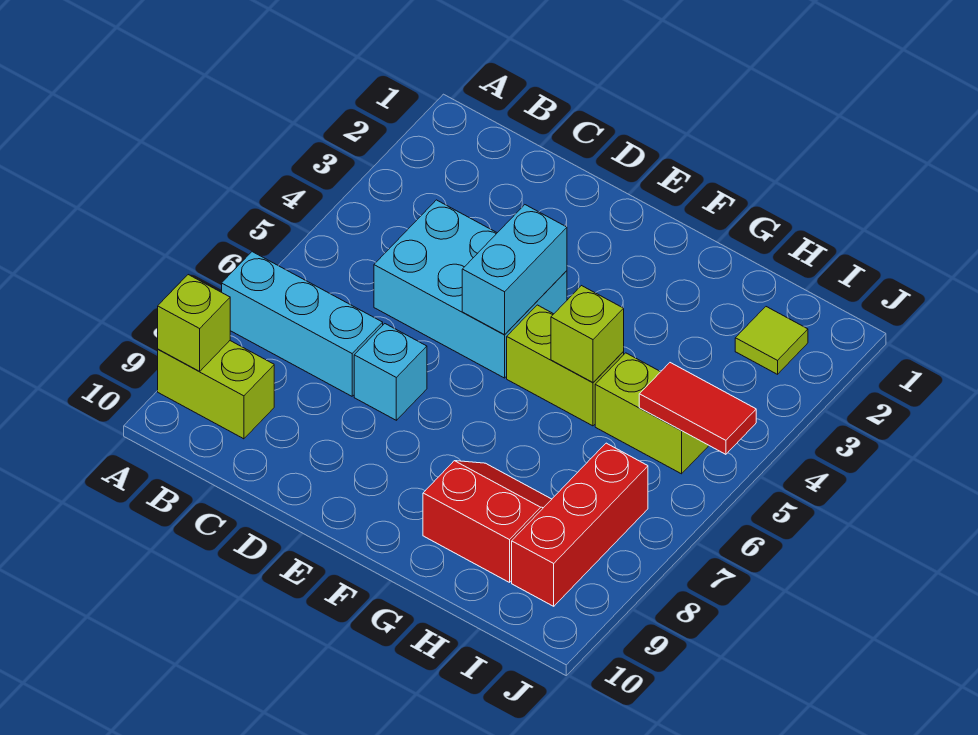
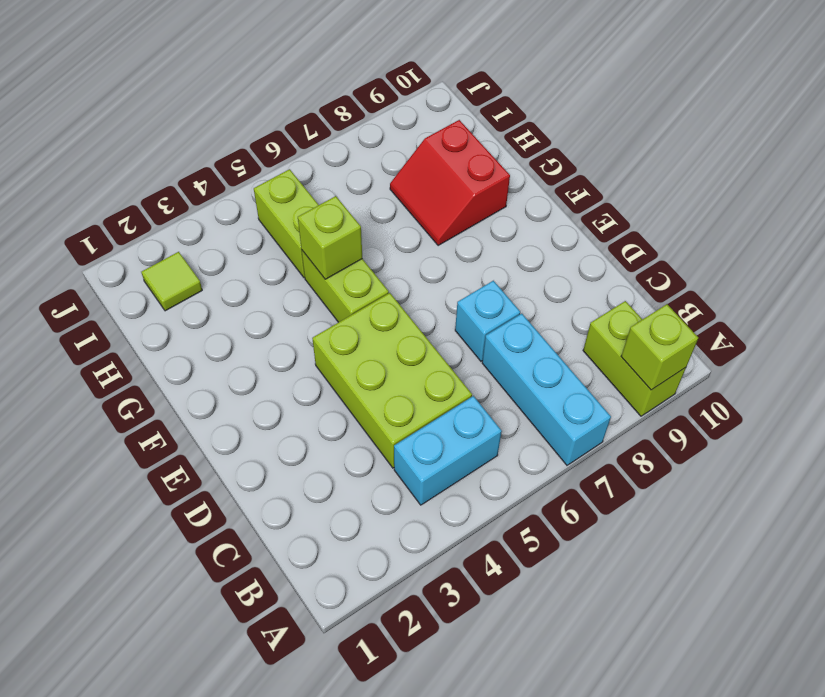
cyan 2x3 brick [374,200,567,378] -> lime 2x3 brick [312,293,472,468]
cyan 1x2 brick [462,205,567,335] -> cyan 1x2 brick moved to [394,396,502,505]
red 1x2 tile [639,363,756,454] -> none
red 1x3 brick [512,443,648,606] -> none

